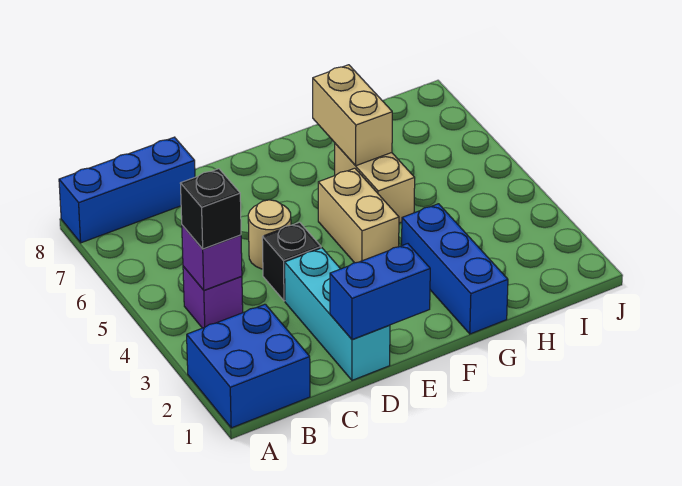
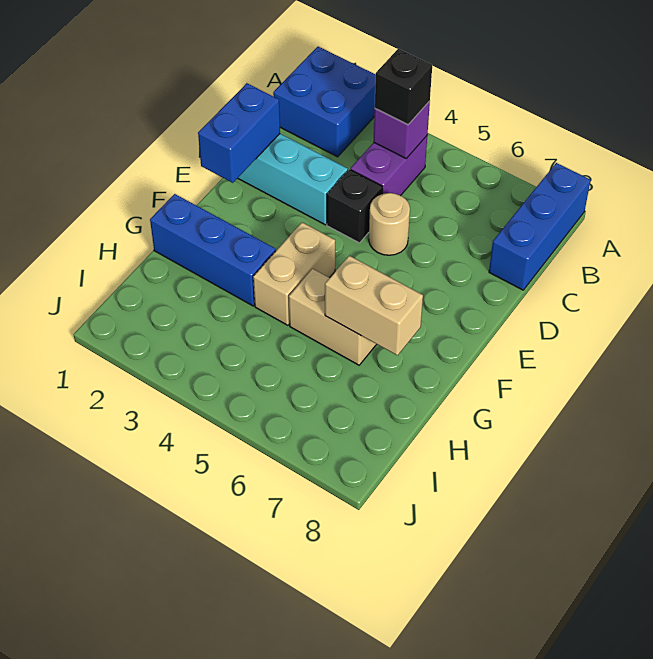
purple 1x1 brick [183,266,243,328] -> purple 1x2 brick [351,136,427,196]
tan 1x2 brick [318,168,399,263] -> tan 1x2 brick turned to [253,222,335,325]

